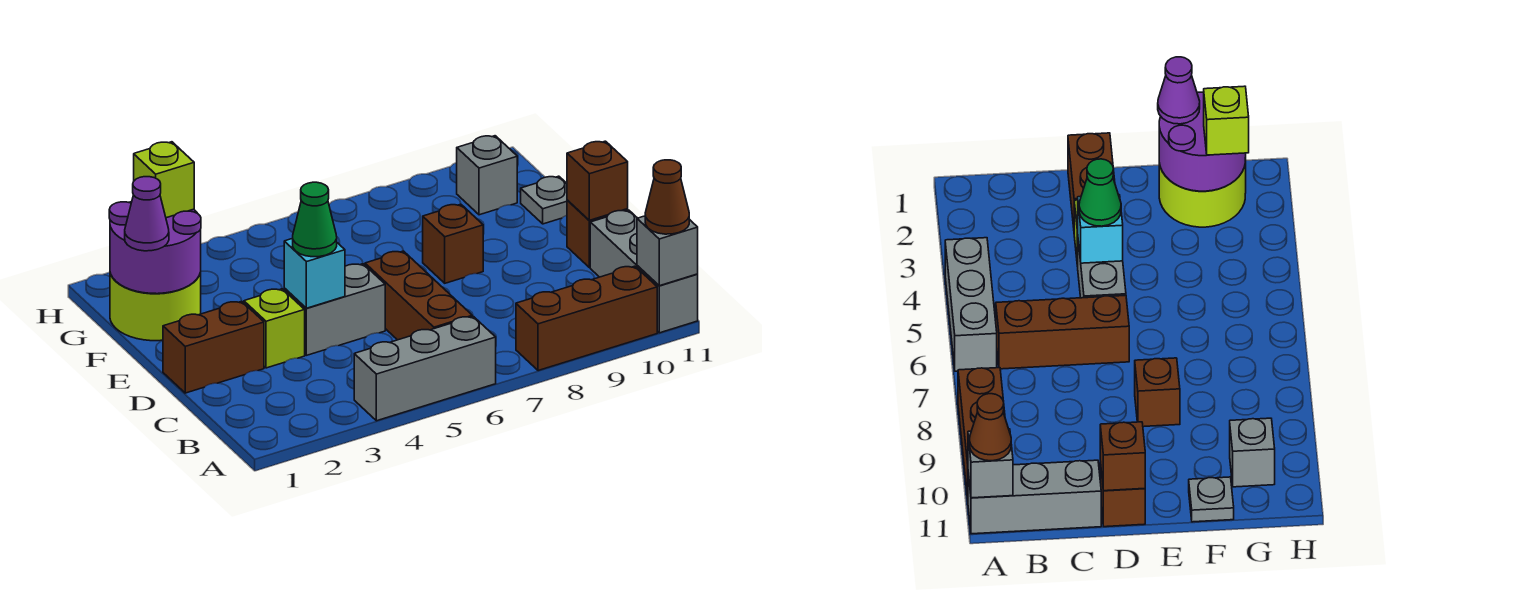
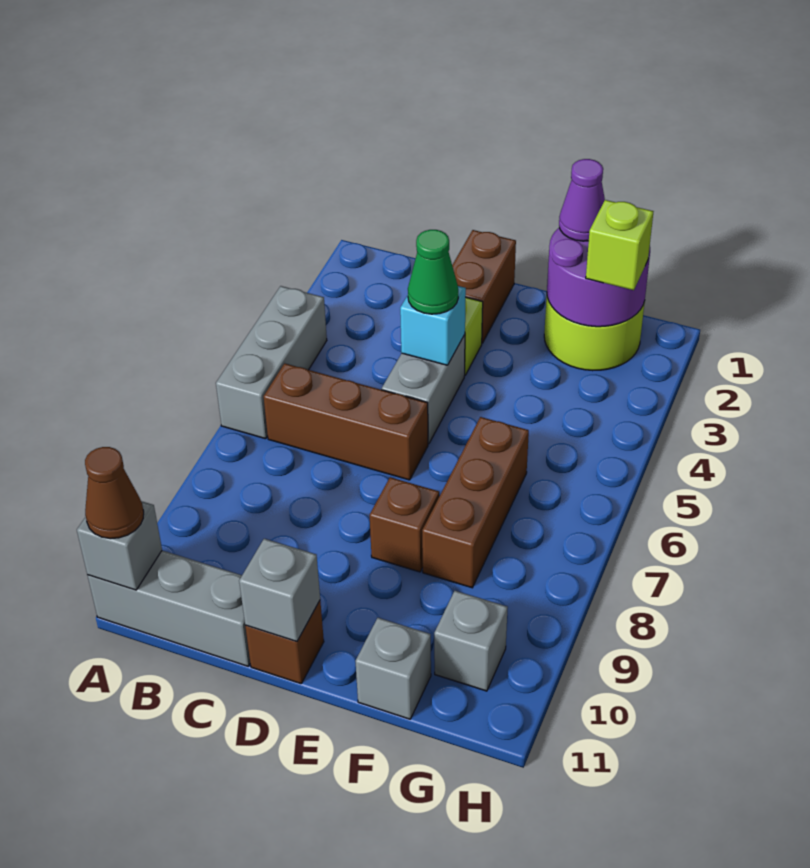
brown 1x3 brick [516,266,657,371] -> brown 1x3 brick moved to [422,417,529,588]
brown 1x1 brick [567,141,628,220] -> grey 1x1 brick [239,539,320,641]
grey 1x1 plate [521,176,567,224] -> grey 1x1 brick [356,618,431,719]

